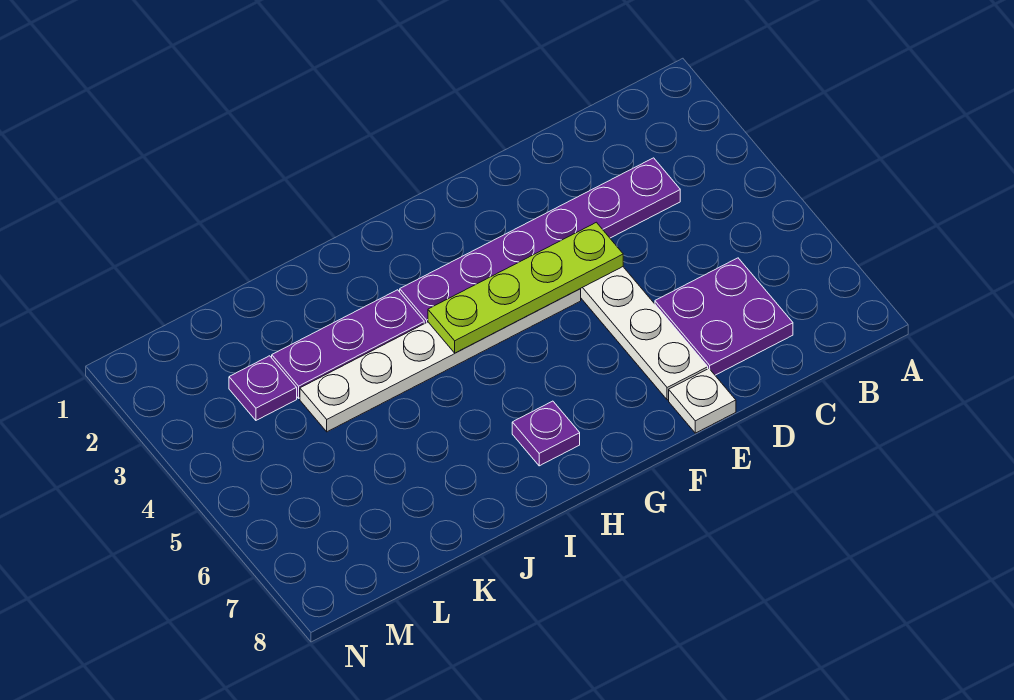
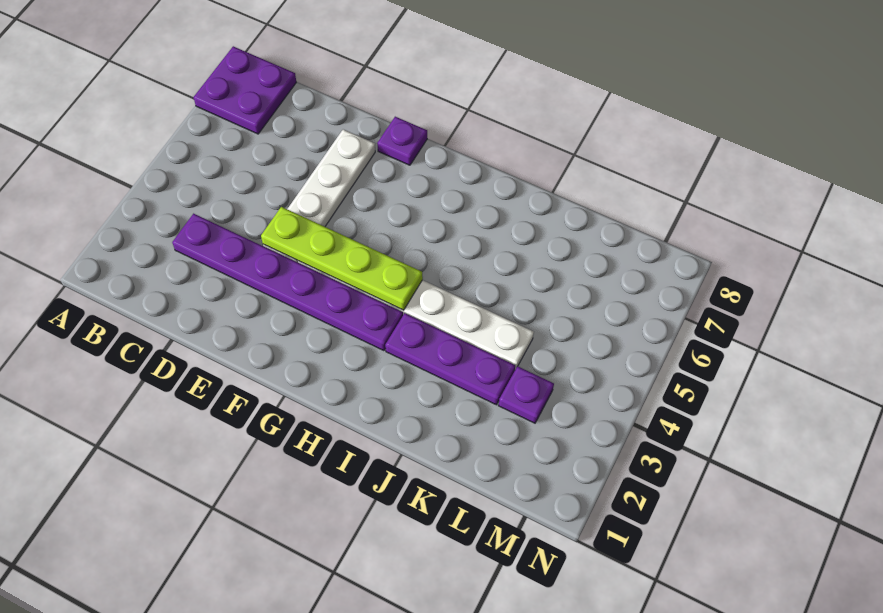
purple 2x2 plate [655,258,793,375] -> purple 2x2 plate moved to [194,46,296,134]
white 1x1 plate [669,369,736,433] -> none
purple 1x1 plate [512,401,580,466] -> purple 1x1 plate moved to [377,117,427,165]

